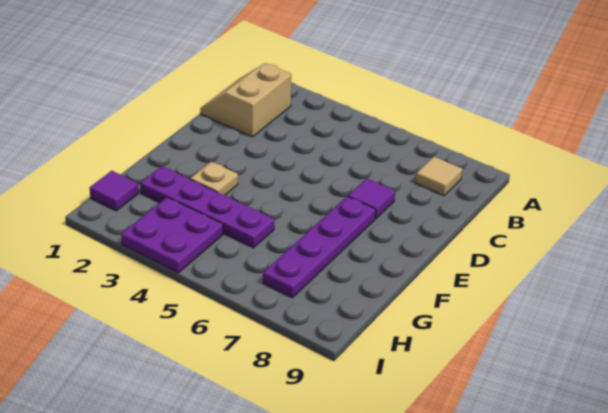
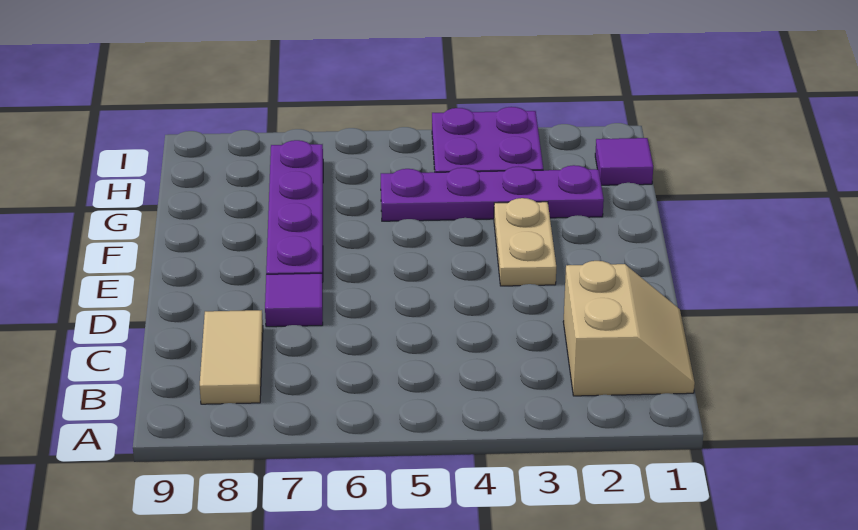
tan 1x1 tile [416,157,462,196] -> tan 1x2 tile [200,310,263,404]
tan 1x1 plate [190,162,238,195] -> tan 1x2 plate [494,198,556,286]

